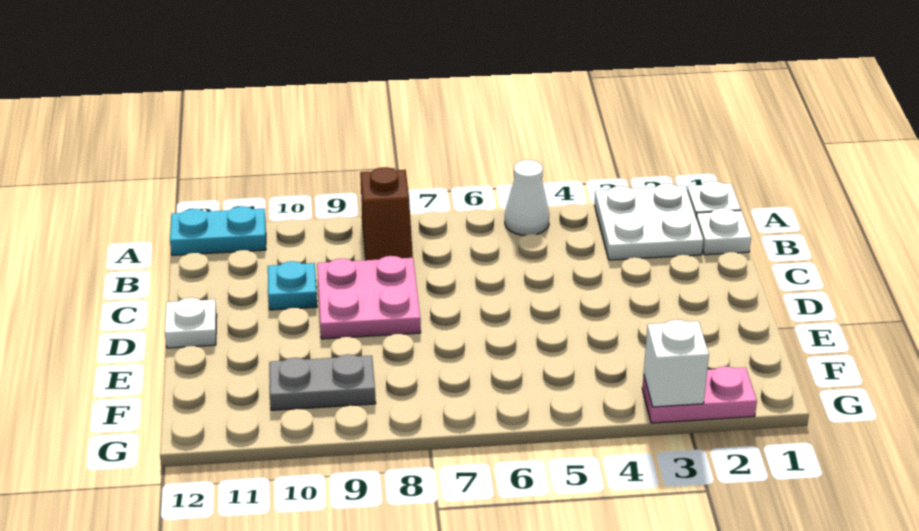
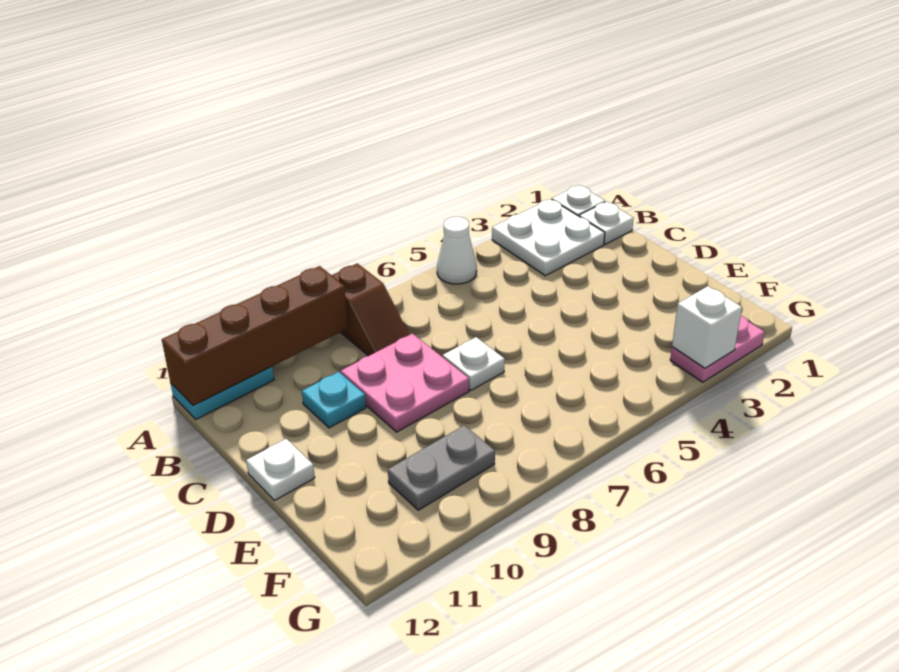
none -> brown 1x4 brick [162,266,348,405]
none -> white 1x1 plate [443,337,505,390]

